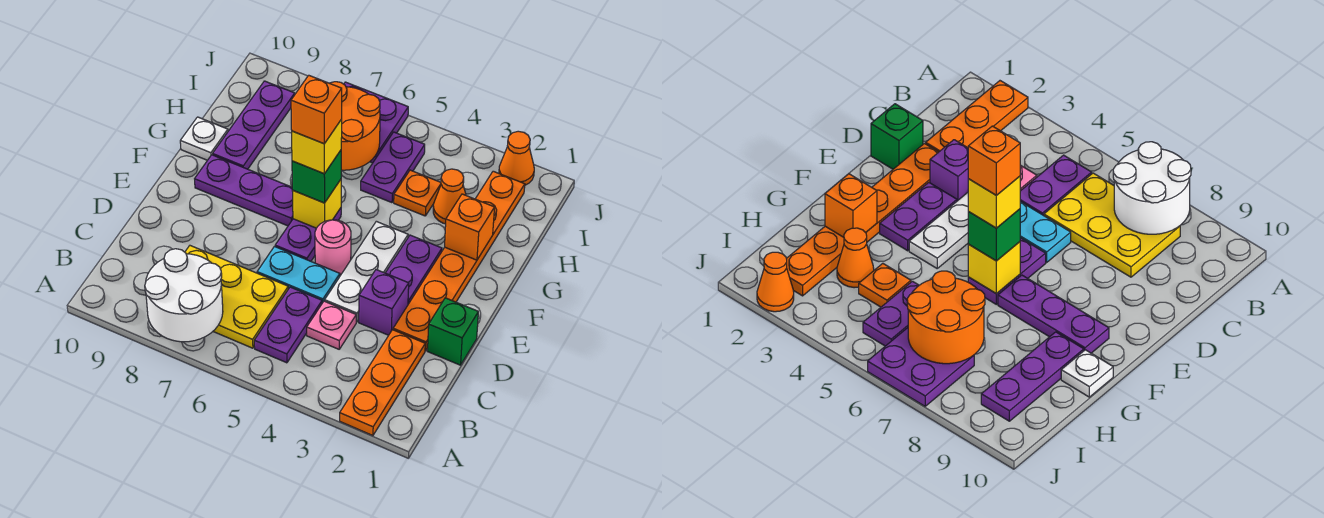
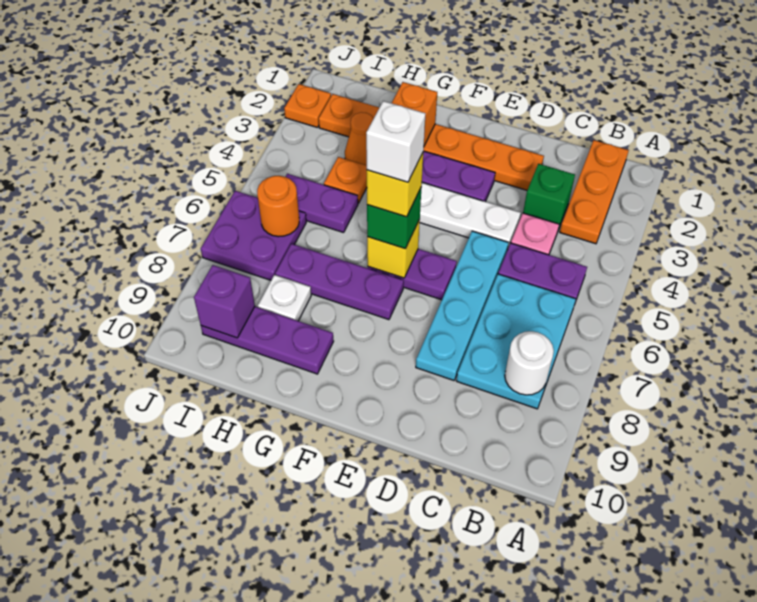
orange 1x3 plate [340,330,425,436] -> orange 1x3 plate turned to [560,140,629,244]
white 2x2 round brick [145,249,223,342] -> white 1x1 round brick [505,331,554,395]
yellow 2x3 plate [185,246,288,348] -> cyan 2x3 plate [456,274,576,409]
green 1x1 brick [428,298,478,365] -> green 1x1 brick moved to [523,164,575,230]
purple 1x1 brick [359,270,409,335] -> purple 1x1 brick moved to [194,265,255,338]
cyan 1x2 plate [257,247,340,303] -> cyan 1x4 plate [416,231,508,380]
pink 1x1 round brick [315,220,351,275] -> none
orange 1x1 brick [291,75,342,144] -> white 1x1 brick [366,101,426,182]
purple 1x3 plate [195,155,293,226] -> purple 1x3 plate turned to [275,244,404,320]
white 1x1 plate [180,117,228,160] -> white 1x1 plate moved to [258,275,311,321]
orange 2x2 round brick [330,82,380,170] -> orange 1x1 round brick [257,176,299,237]
orange 1x1 cone [499,131,534,185] -> orange 1x1 plate [284,84,331,128]

